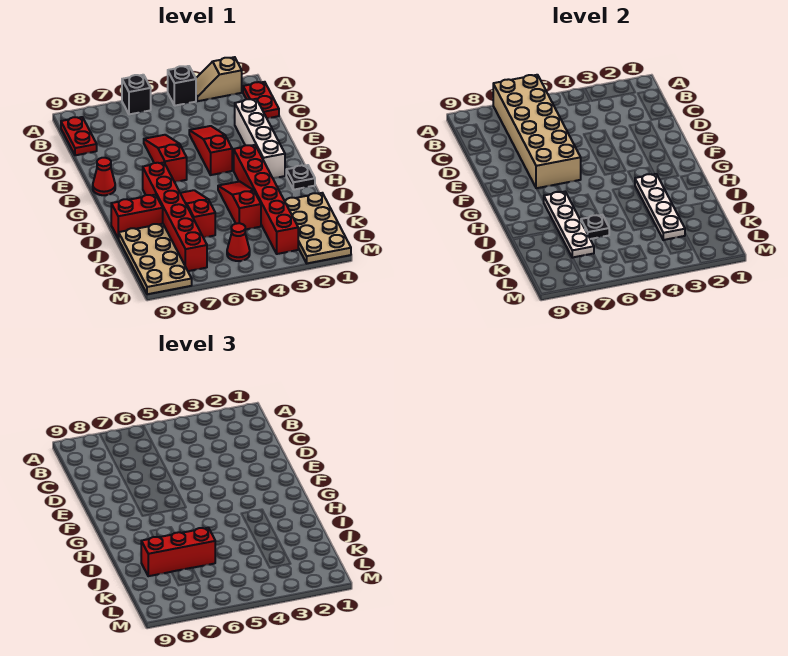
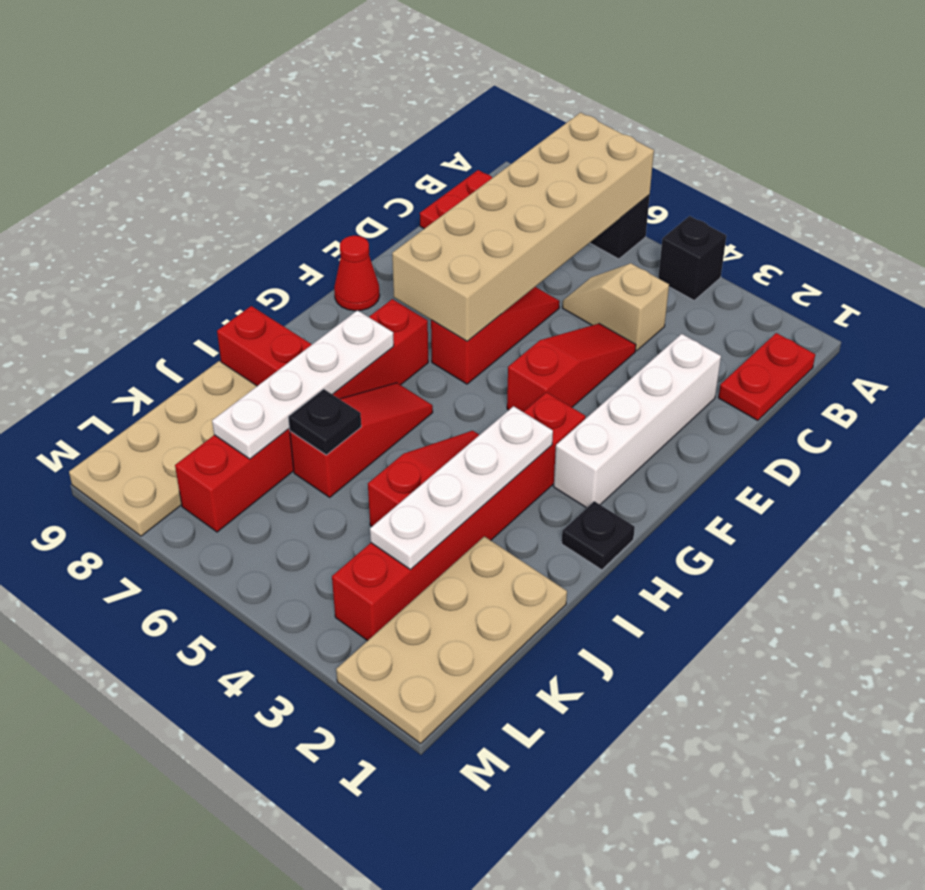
tan 1x2 slope [196,57,242,101] -> tan 1x2 slope moved to [562,263,669,351]
red 1x3 brick [141,528,215,576] -> none
red 1x1 cone [227,223,250,261] -> none

